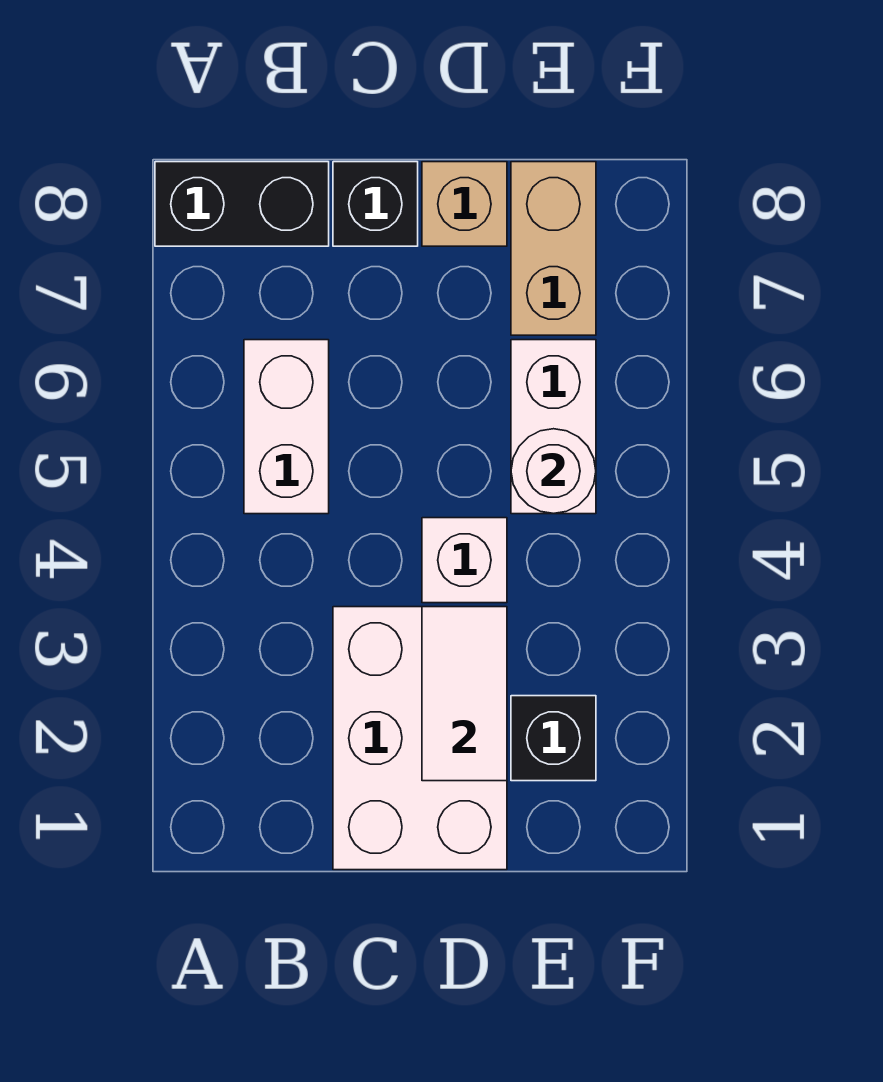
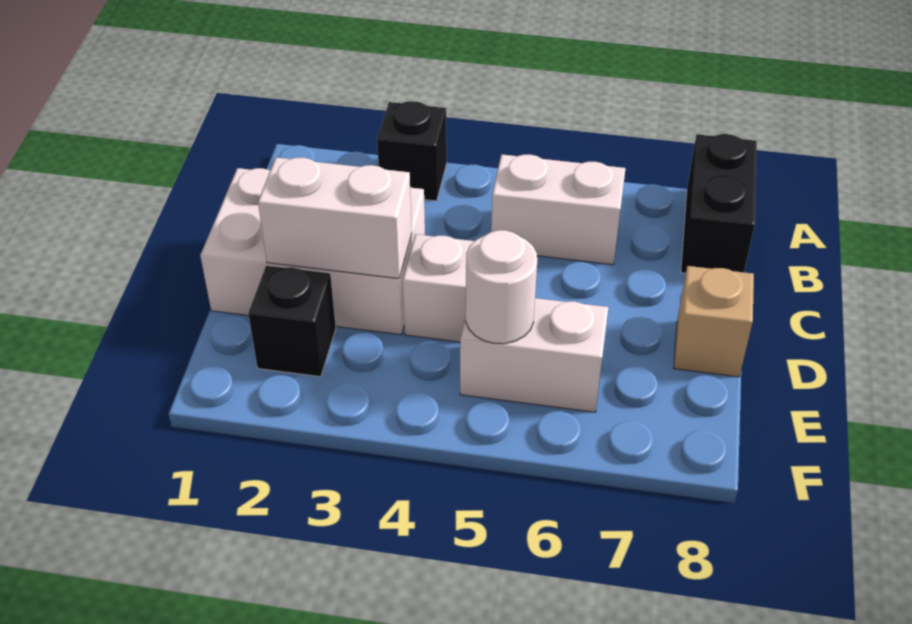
black 1x1 brick [333,162,418,246] -> black 1x1 brick moved to [377,101,447,201]
white 1x2 tile [422,607,507,781] -> white 1x2 brick [258,157,412,279]
tan 1x2 brick [511,162,596,335] -> none

